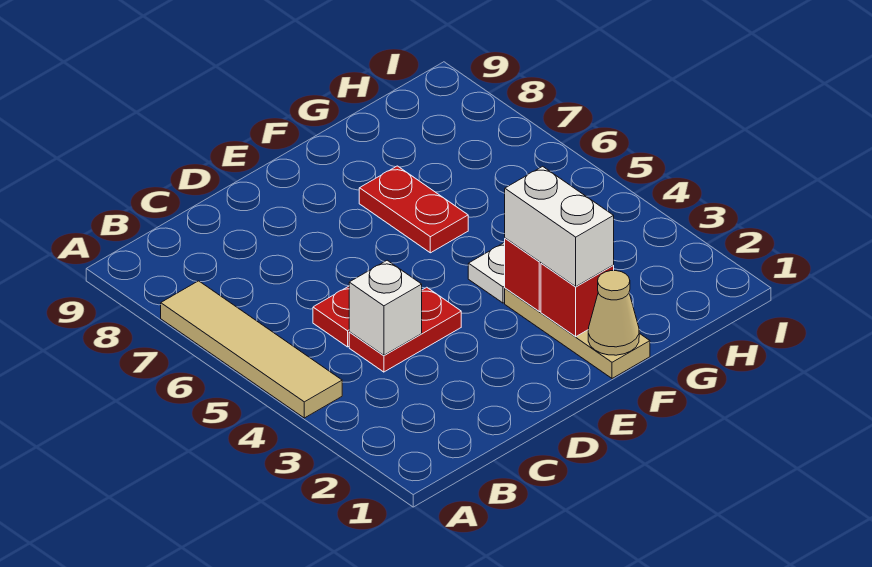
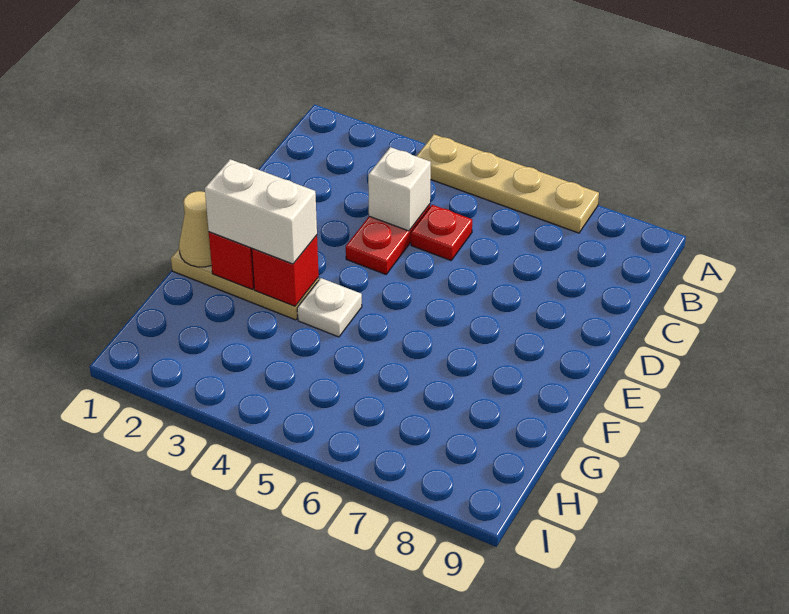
tan 1x4 tile [161,281,342,418] -> tan 1x4 plate [417,134,599,233]
red 1x2 plate [359,166,468,253] -> none

